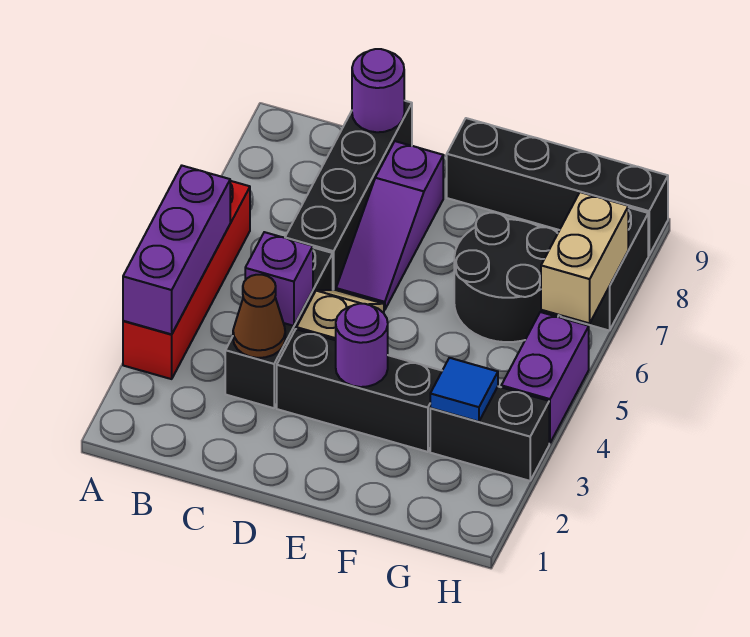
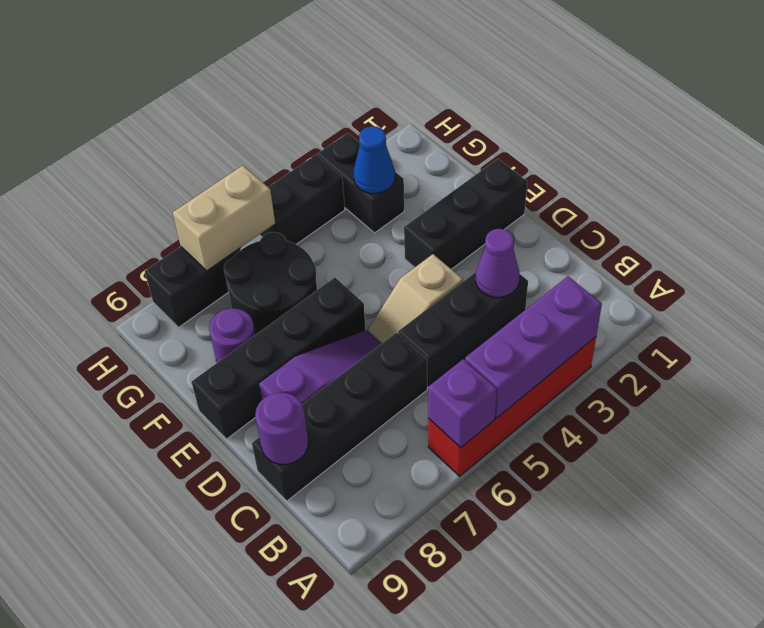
brown 1x1 cone [233,275,285,358] -> purple 1x1 cone [476,229,519,297]
purple 1x1 brick [245,232,313,326] -> purple 1x1 brick moved to [428,359,497,448]
black 1x3 brick [277,329,442,452] -> black 1x3 brick turned to [404,159,527,269]
purple 1x1 round brick [336,304,388,387] -> purple 1x1 round brick moved to [209,308,255,363]
black 1x4 brick [447,118,668,255] -> black 1x4 brick turned to [192,277,366,439]
blue 1x1 tile [430,358,498,422] -> blue 1x1 cone [353,126,395,193]
purple 1x2 brick [501,312,589,443] -> black 1x2 brick [259,155,345,244]

